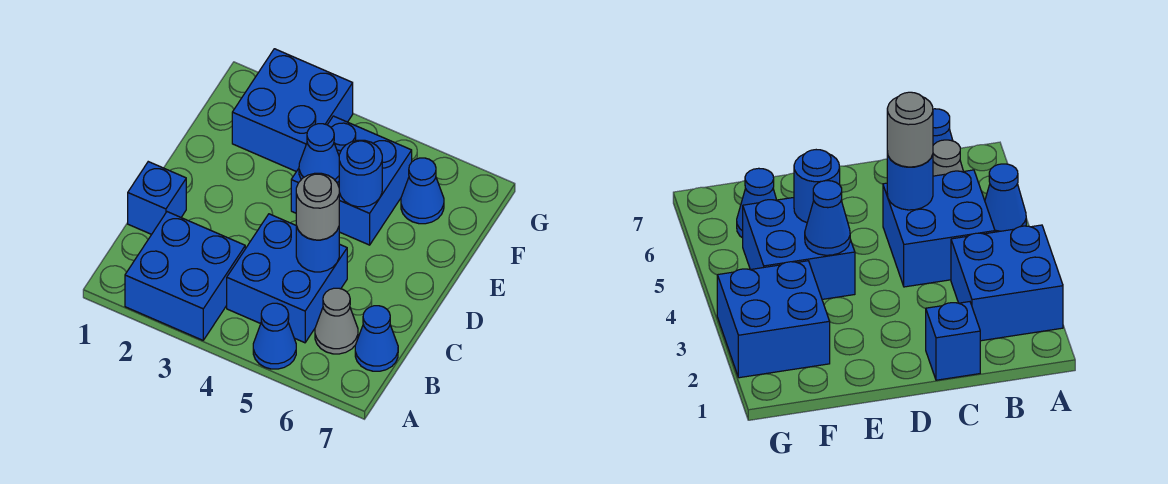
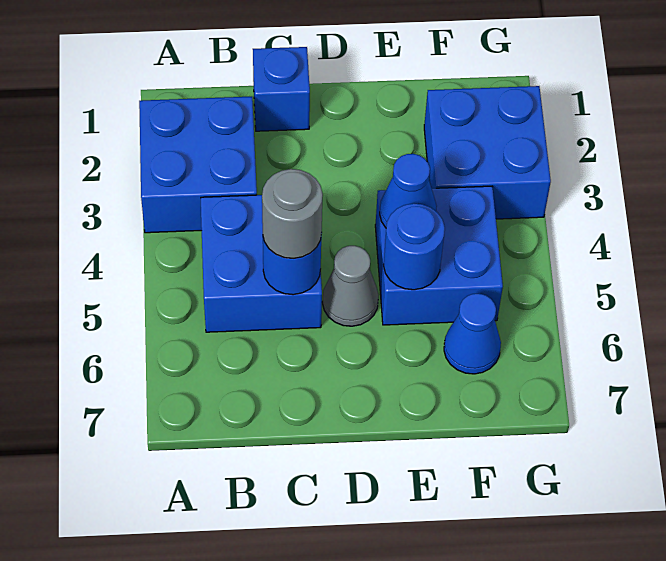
blue 1x1 cone [253,303,296,369] -> none
grey 1x1 cone [315,288,358,354] -> grey 1x1 cone moved to [322,246,378,326]
blue 1x1 cone [355,306,398,371] -> none

